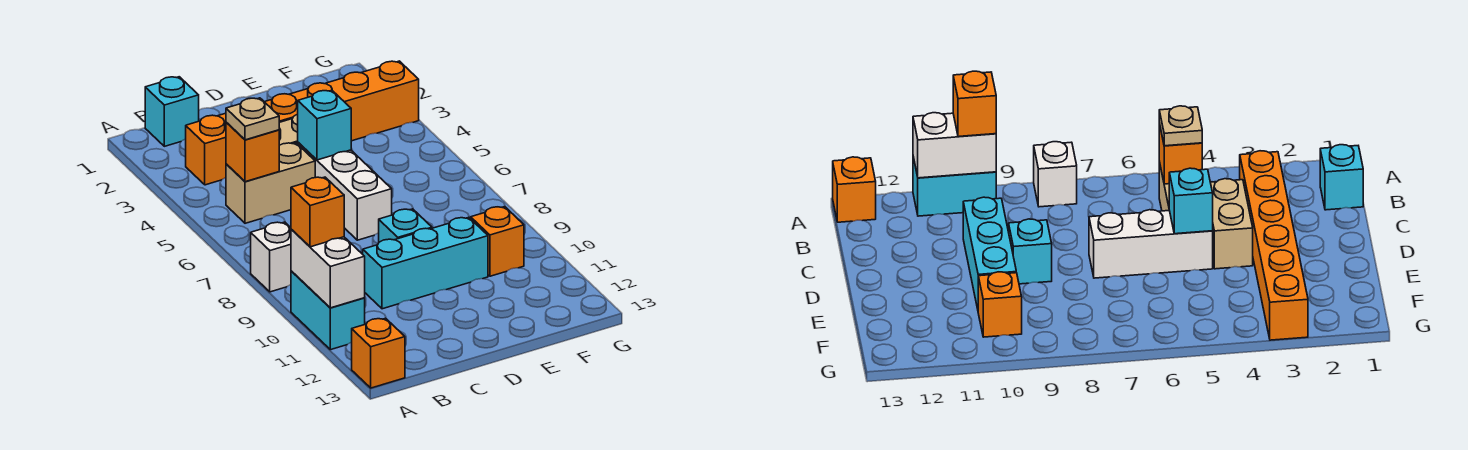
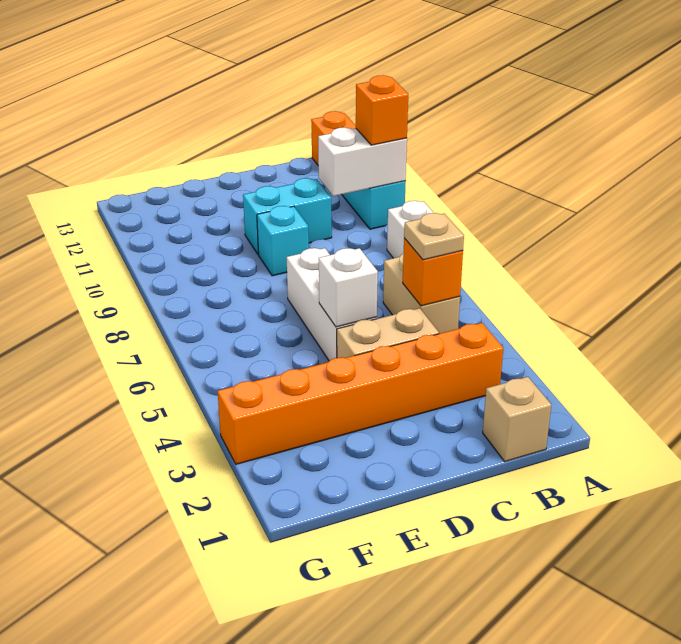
white 1x2 brick [291,229,365,308] -> white 1x2 brick turned to [318,127,407,196]
cyan 1x1 brick [145,77,199,146] -> tan 1x1 brick [483,377,551,461]
tan 1x2 brick [226,143,315,223] -> tan 1x2 brick turned to [383,254,460,334]
cyan 1x3 brick [363,217,488,309] -> cyan 1x2 brick [243,178,332,255]
cyan 1x1 brick [298,90,351,160] -> white 1x1 brick [319,248,378,327]
orange 1x1 brick [471,207,524,276] -> none

